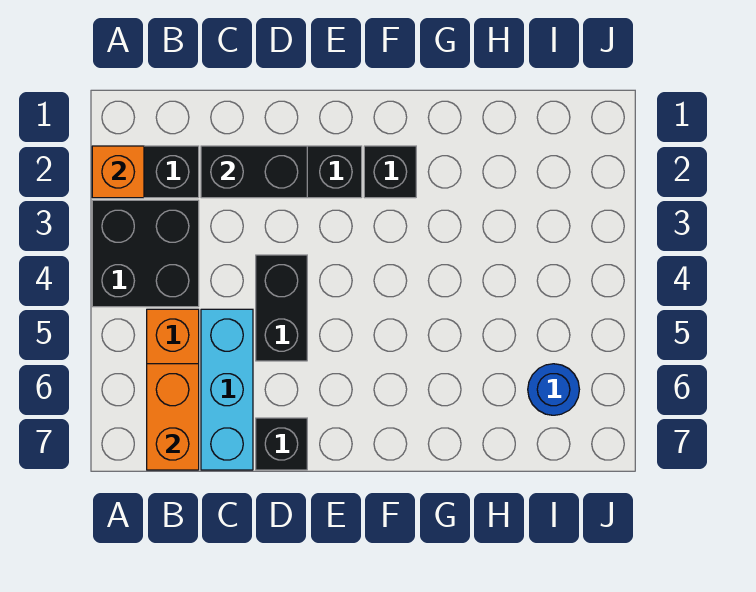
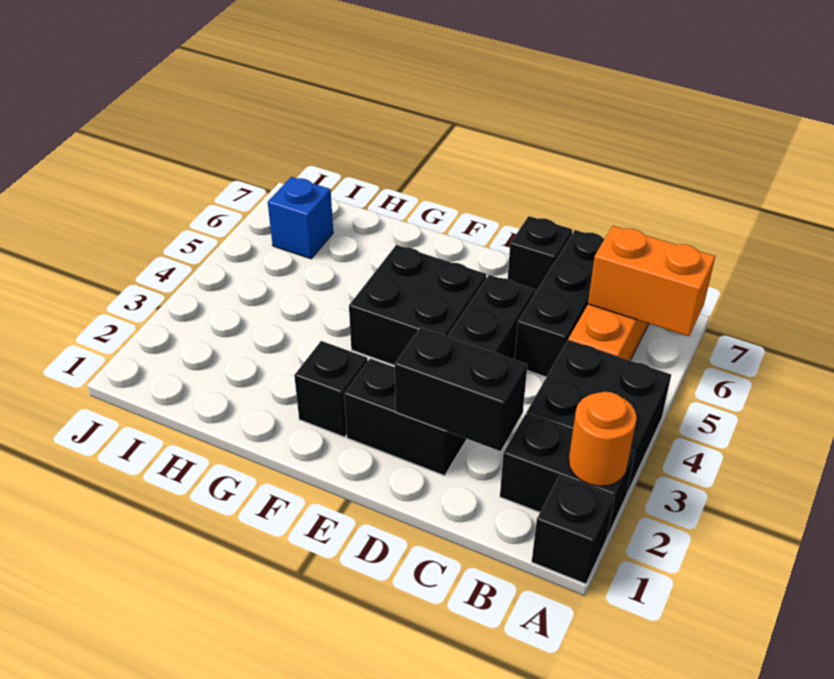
none -> black 1x1 brick [532,476,614,584]
orange 1x1 brick [92,146,144,198] -> orange 1x1 round brick [569,392,637,486]
orange 1x2 brick [147,364,199,470] -> orange 1x2 brick turned to [588,226,715,336]
cyan 1x3 brick [201,309,253,470] -> black 1x3 brick [515,230,604,377]
none -> black 2x2 brick [349,245,487,365]
blue 1x1 round brick [528,364,579,415] -> blue 1x1 brick [268,177,333,259]

